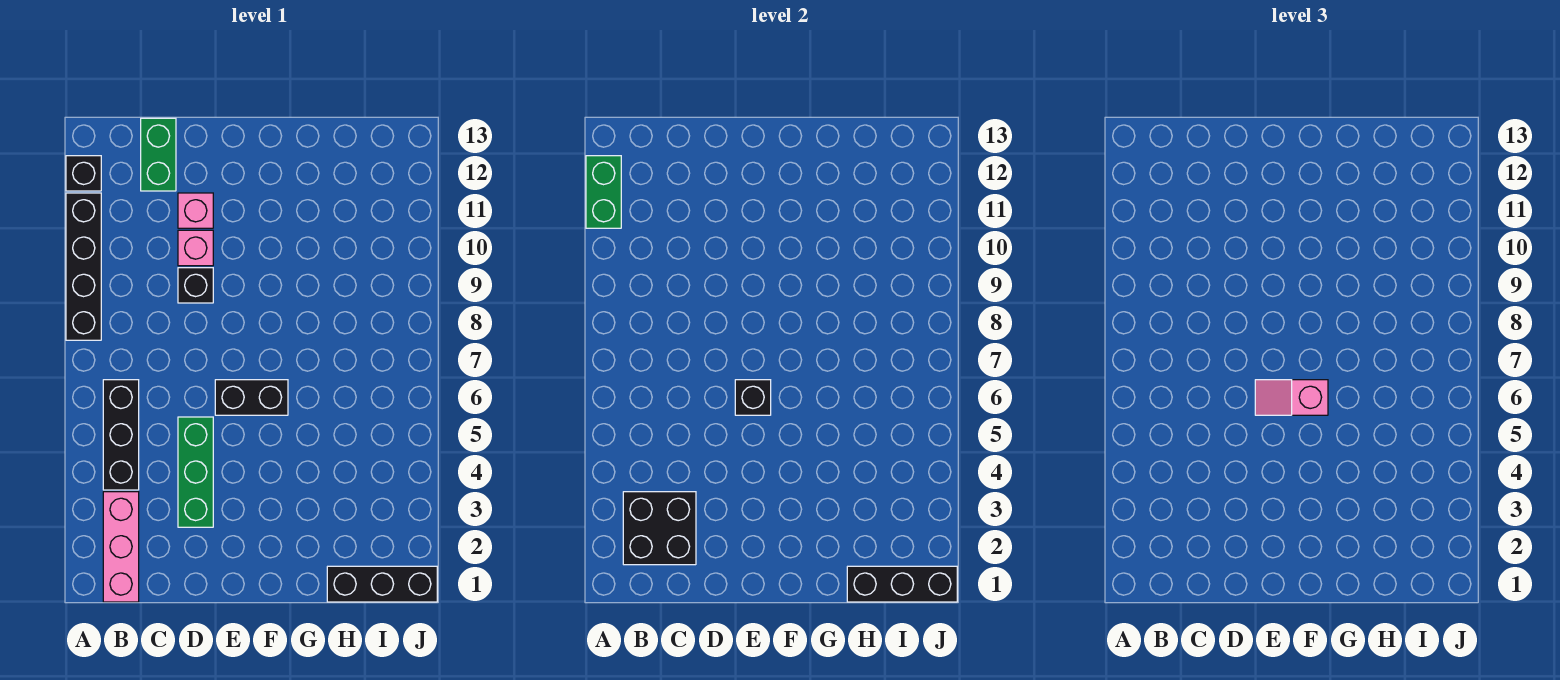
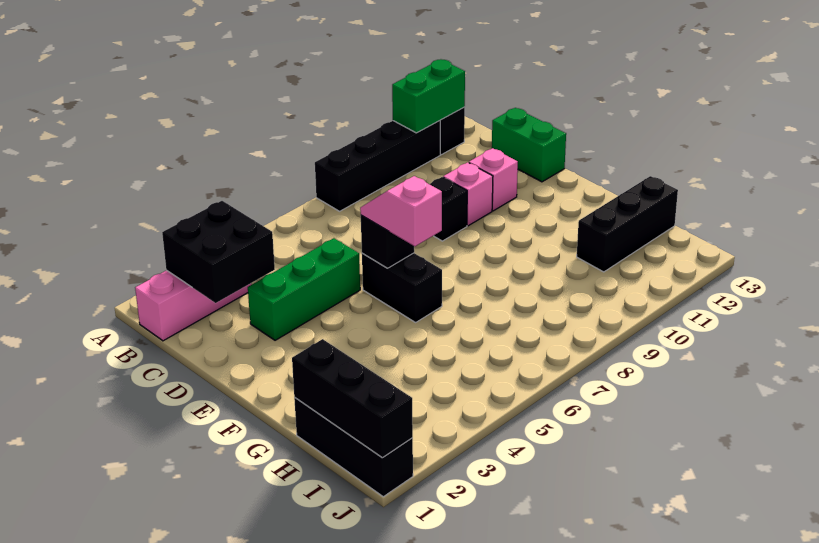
black 1x3 brick [103,380,139,490] -> black 1x3 brick moved to [577,176,678,272]
green 1x2 brick [141,118,176,191] -> green 1x2 brick turned to [492,108,566,182]

